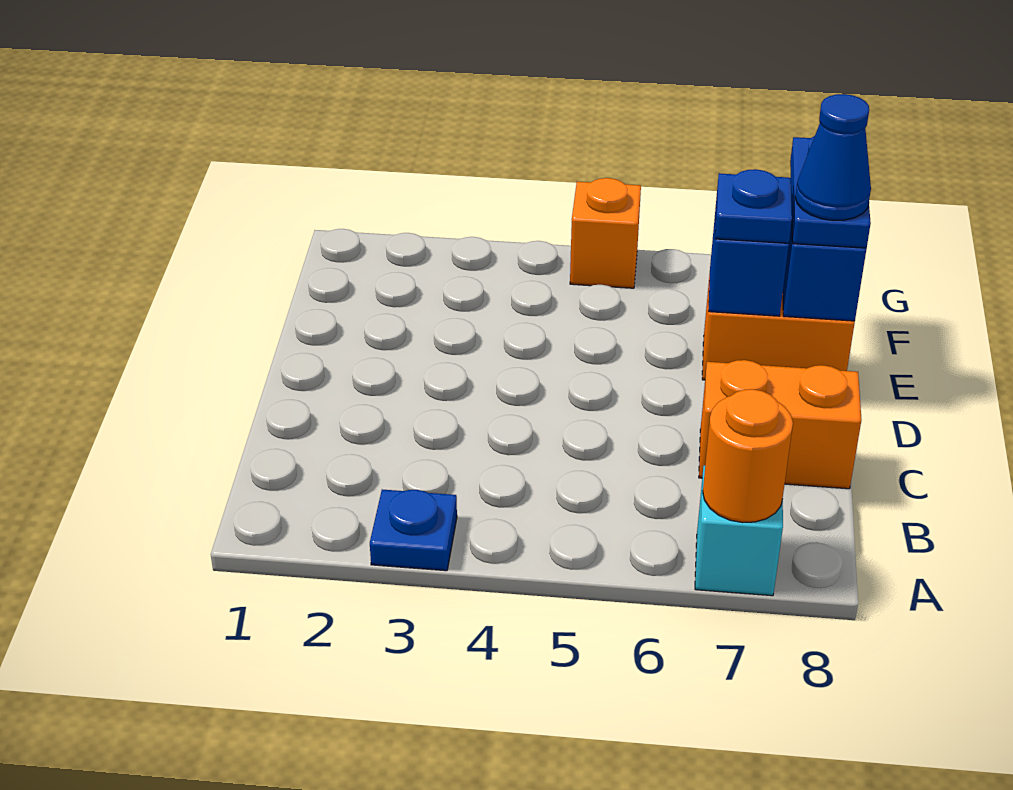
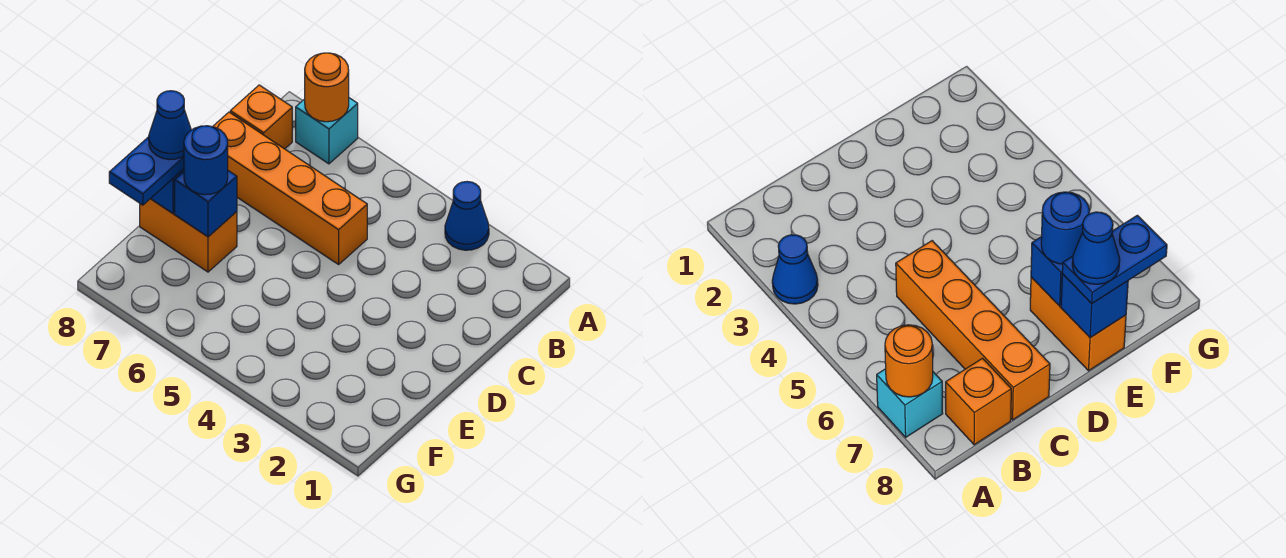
blue 1x1 plate [370,490,457,571] -> blue 1x1 cone [445,182,489,250]
orange 1x2 brick [699,360,861,489] -> orange 1x4 brick [213,112,367,264]
blue 1x1 plate [715,169,792,243] -> blue 1x1 round brick [184,126,228,195]
orange 1x1 brick [570,178,641,288] -> orange 1x1 brick moved to [230,85,292,149]

